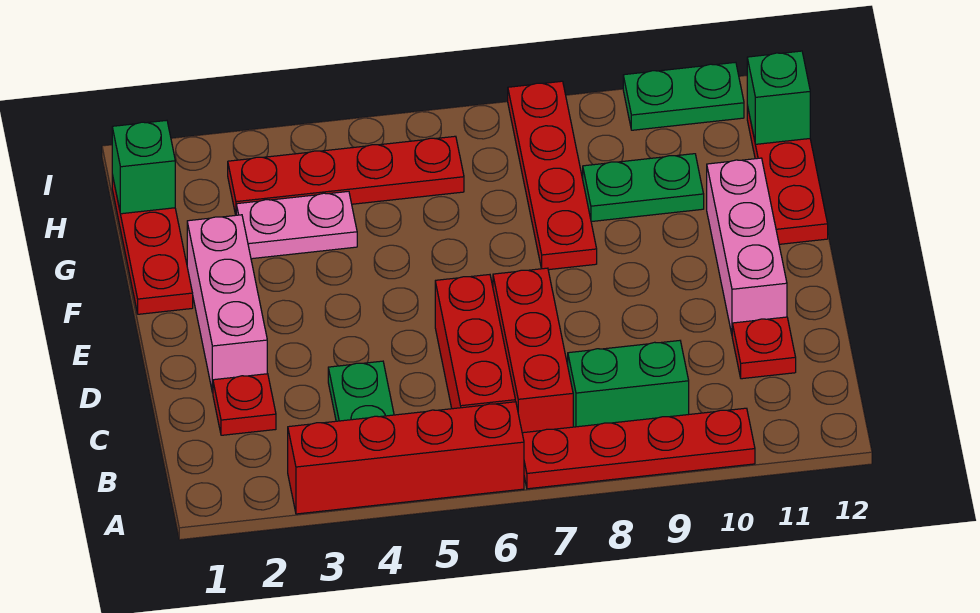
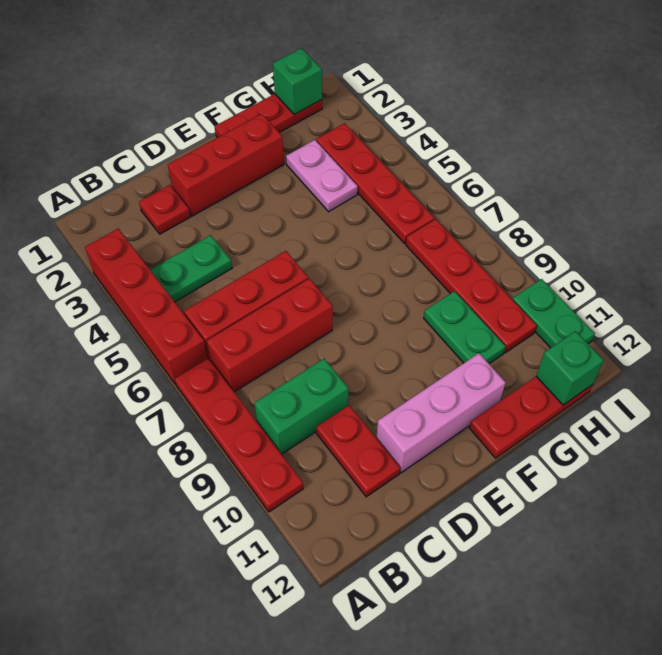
green 1x2 brick [568,341,689,427] -> green 1x2 brick turned to [254,359,349,454]
red 1x1 plate [732,317,796,379] -> red 1x2 plate [316,405,400,497]
pink 1x3 brick [187,215,267,393] -> red 1x3 brick [168,114,284,216]
red 1x4 plate [508,81,597,270] -> red 1x4 plate turned to [406,219,537,353]

